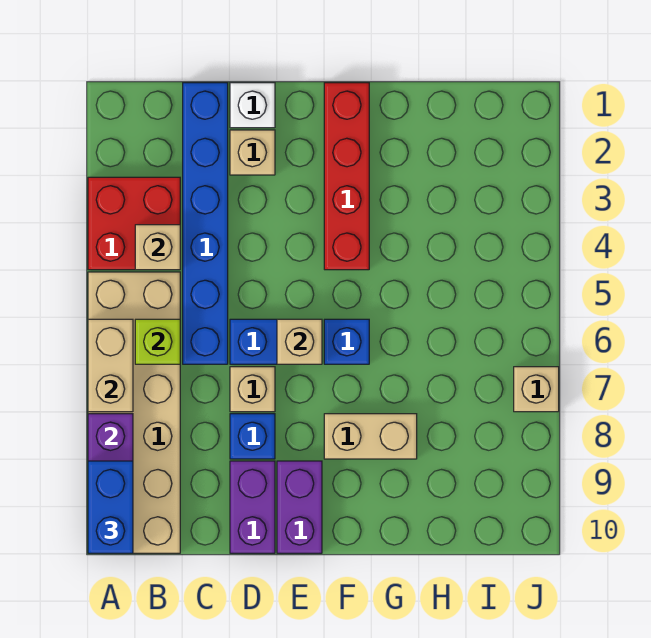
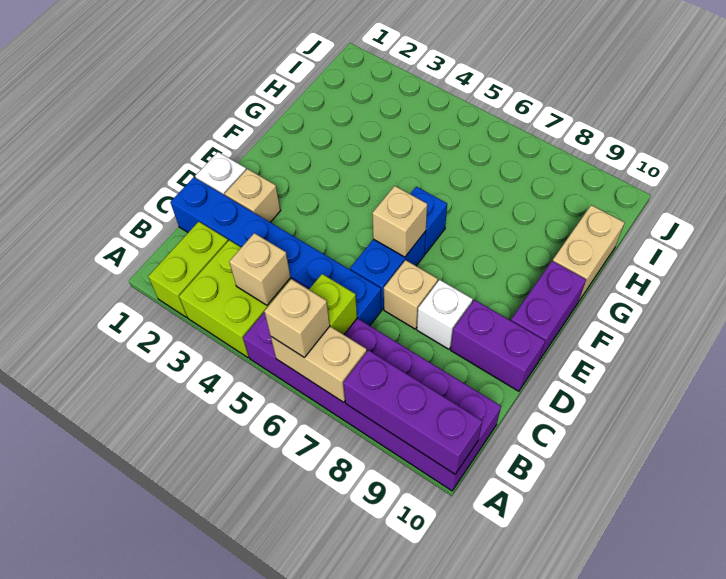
none -> lime 1x2 brick [148,222,228,317]
red 2x2 brick [88,177,180,270] -> lime 2x2 brick [179,240,291,358]
tan 2x6 brick [88,272,180,553] -> purple 2x6 brick [243,279,501,491]
blue 1x2 brick [88,461,133,553] -> none
blue 1x1 brick [230,414,275,459] -> white 1x1 brick [417,280,473,349]
purple 1x2 brick [277,461,322,553] -> purple 1x2 brick turned to [511,261,586,360]
red 1x4 brick [324,83,369,270] -> none
tan 1x2 brick [324,414,417,459] -> tan 1x2 brick moved to [553,205,625,301]
tan 1x1 brick [514,367,559,412] -> tan 1x1 brick moved to [264,279,330,357]

